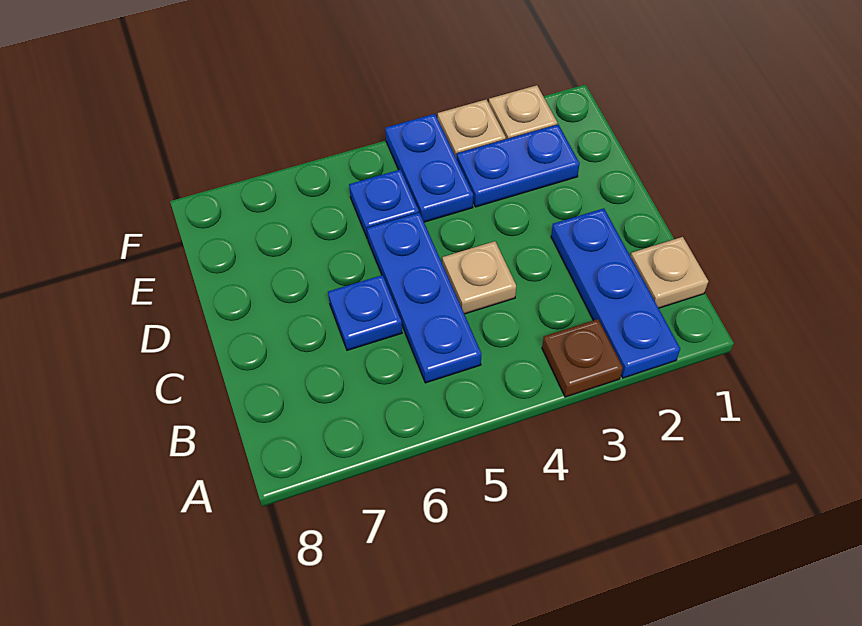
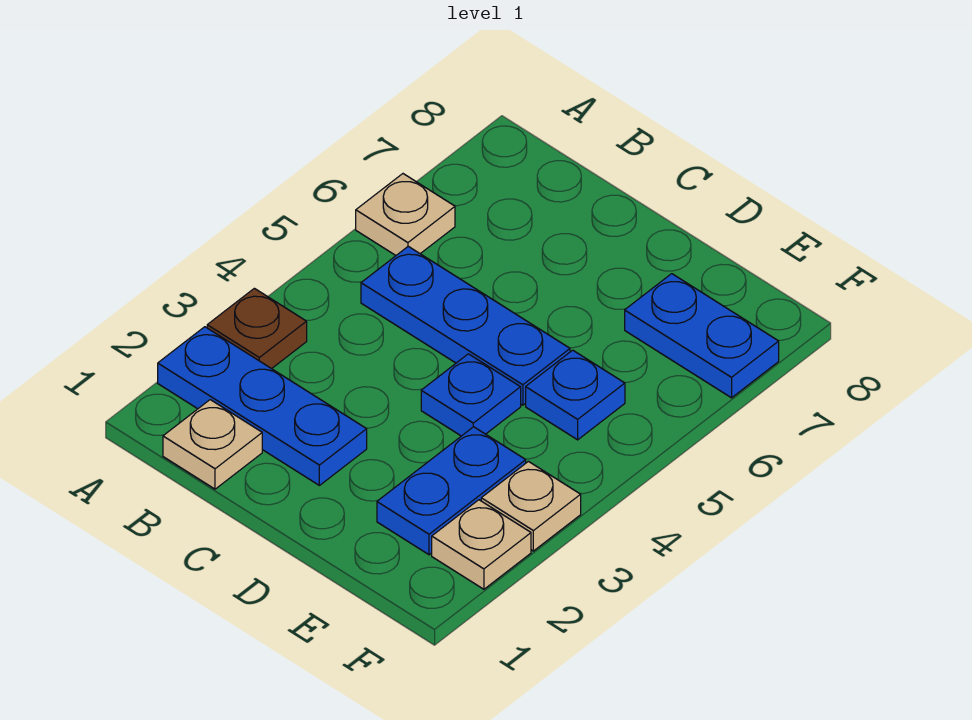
tan 1x1 plate [442,241,516,314] -> tan 1x1 plate moved to [356,174,455,255]
blue 1x1 plate [328,275,402,350] -> blue 1x1 plate moved to [421,354,521,436]
blue 1x2 plate [385,114,473,222] -> blue 1x2 plate moved to [625,274,779,398]

